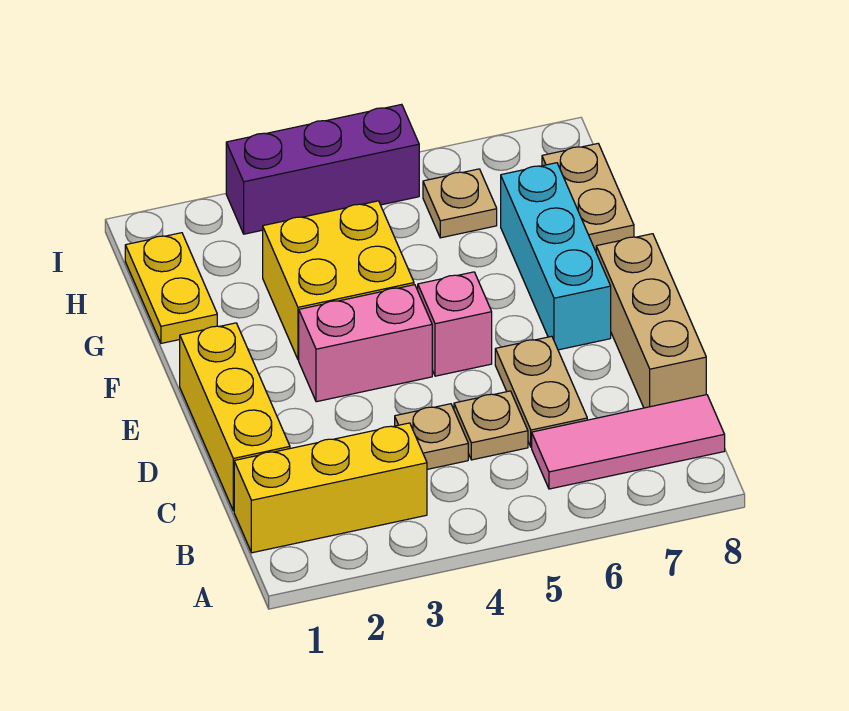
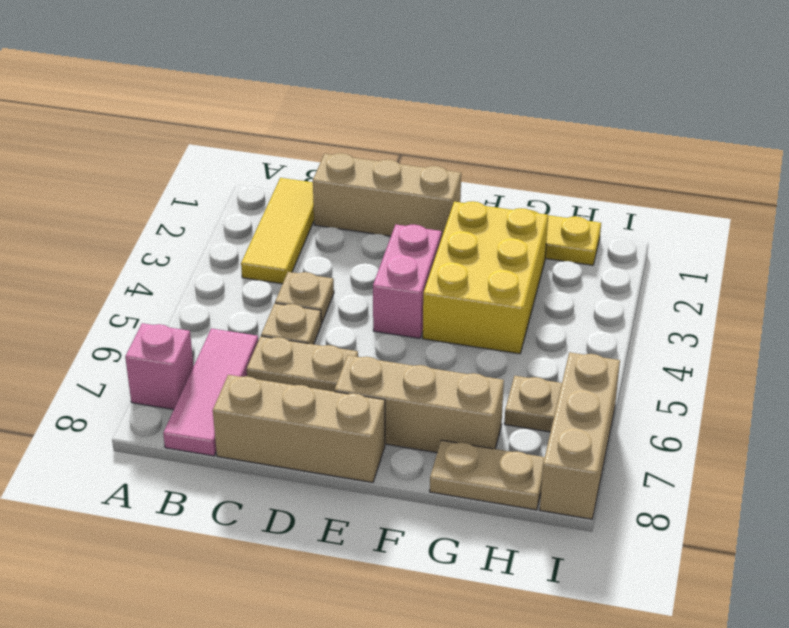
yellow 1x3 brick [234,423,427,553] -> yellow 1x3 tile [241,178,314,284]
yellow 1x3 brick [180,323,290,511] -> tan 1x3 brick [313,153,461,238]
pink 1x1 brick [418,272,492,376] -> pink 1x1 brick moved to [125,323,194,410]
cyan 1x3 brick [501,163,611,350] -> tan 1x3 brick [334,355,504,453]
yellow 2x2 brick [263,201,414,360] -> yellow 2x3 brick [423,201,548,354]
purple 1x3 brick [226,104,419,234] -> none
none -> tan 1x3 brick [540,352,620,519]

